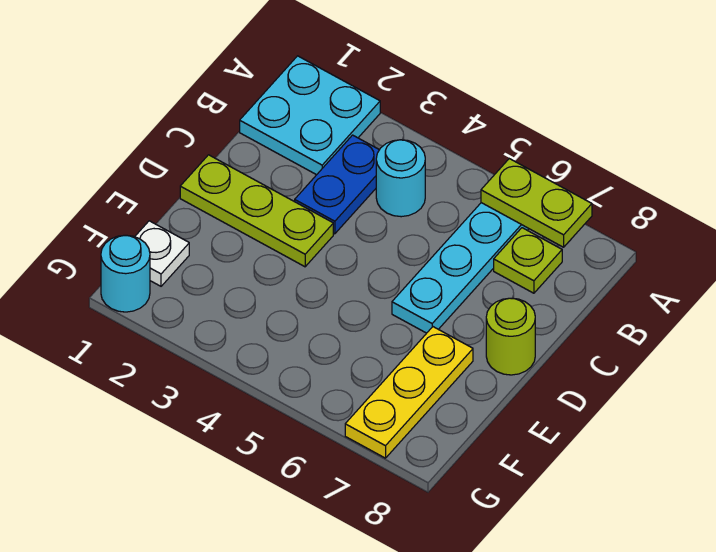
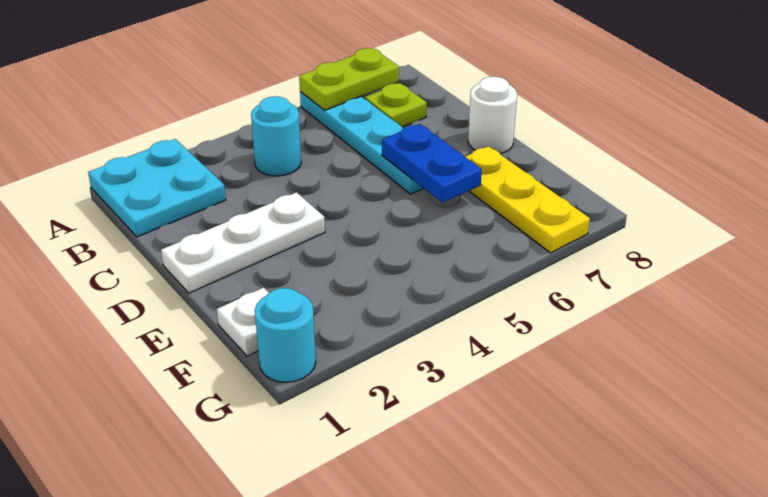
blue 1x2 plate [295,135,379,234] -> blue 1x2 plate moved to [382,124,482,203]
lime 1x3 plate [180,155,333,267] -> white 1x3 plate [161,192,325,293]
lime 1x1 round brick [486,298,535,375] -> white 1x1 round brick [468,76,517,154]

